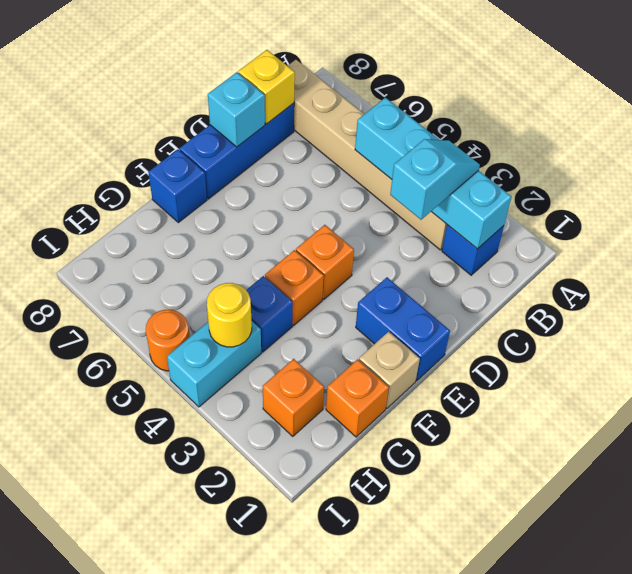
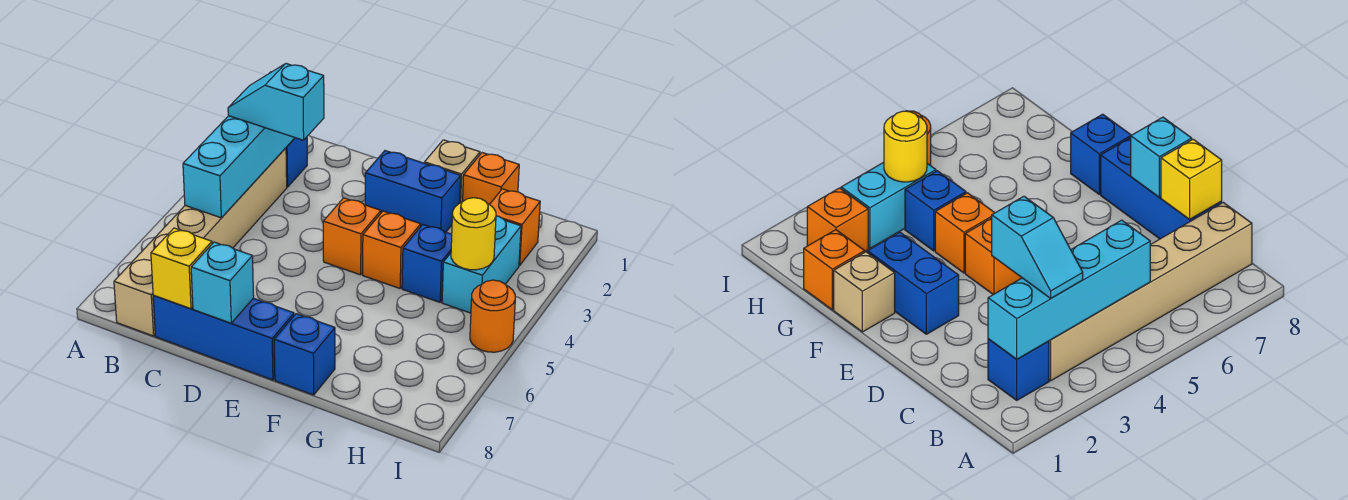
blue 1x2 brick [356,277,450,381] -> blue 1x2 brick turned to [365,151,461,232]
cyan 1x2 brick [167,321,261,407] -> cyan 1x2 brick turned to [442,216,521,313]

